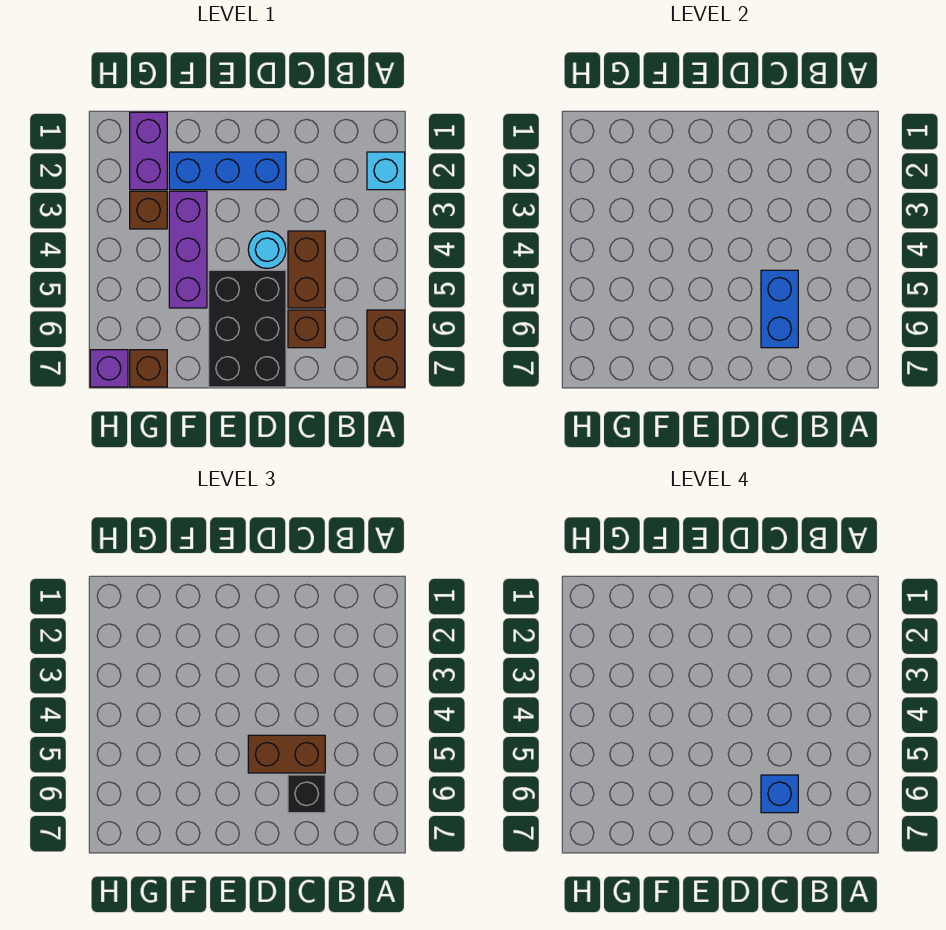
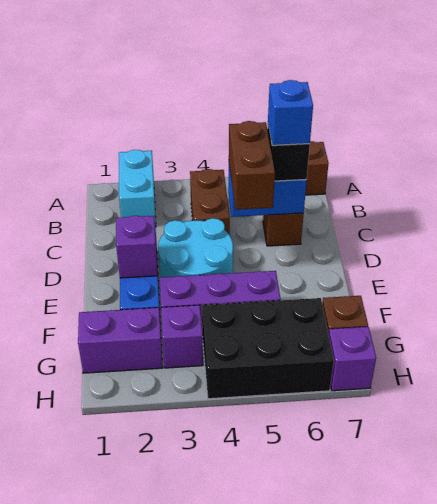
cyan 1x1 brick [367,152,405,190] -> cyan 1x2 brick [119,150,156,227]
brown 1x2 brick [288,231,325,308] -> brown 1x2 brick turned to [190,169,230,235]
cyan 1x1 round brick [248,231,286,269] -> cyan 2x2 round brick [158,218,233,277]
black 2x3 brick [209,270,286,387] -> black 2x3 brick moved to [202,298,334,399]
none -> purple 1x1 brick [116,216,158,278]
brown 1x1 brick [130,191,167,229] -> purple 1x1 brick [161,305,203,368]

